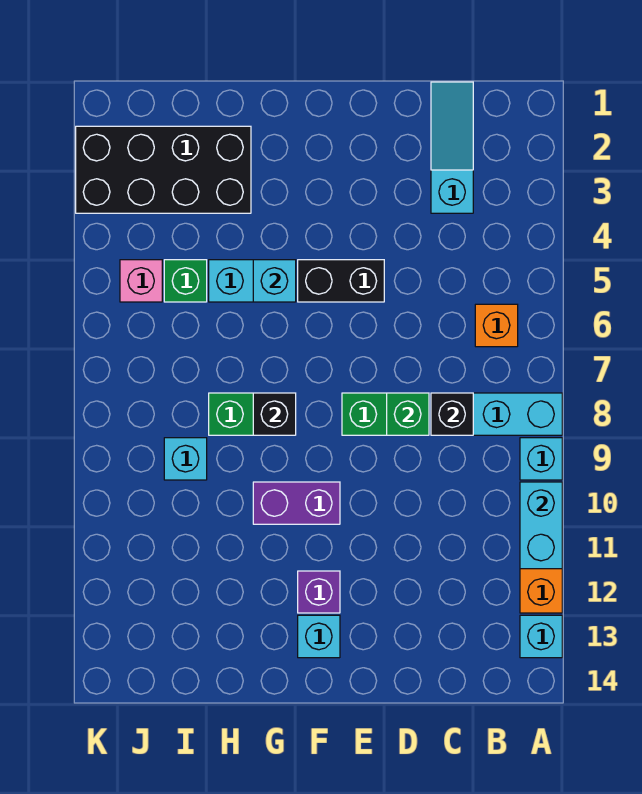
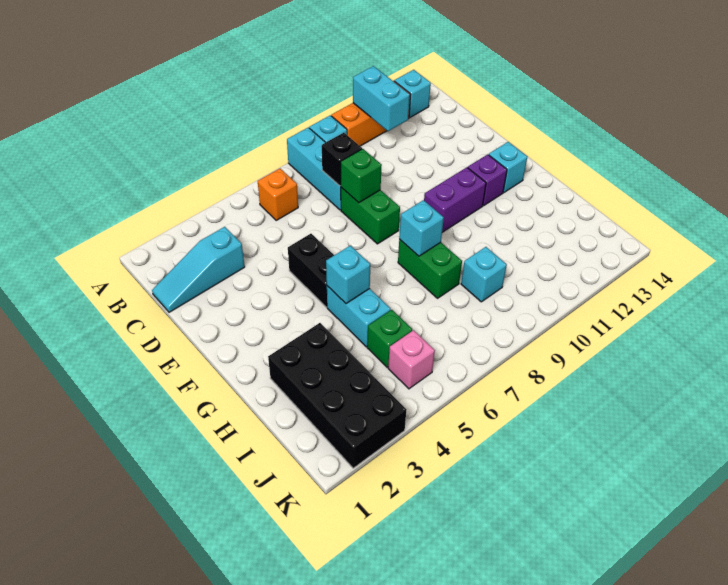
cyan 1x2 brick [520,482,562,569] -> cyan 1x2 brick turned to [353,66,410,131]
purple 1x2 brick [253,482,340,524] -> purple 1x2 brick turned to [424,167,486,232]
black 1x1 brick [253,393,296,435] -> cyan 1x1 brick [399,200,444,256]

